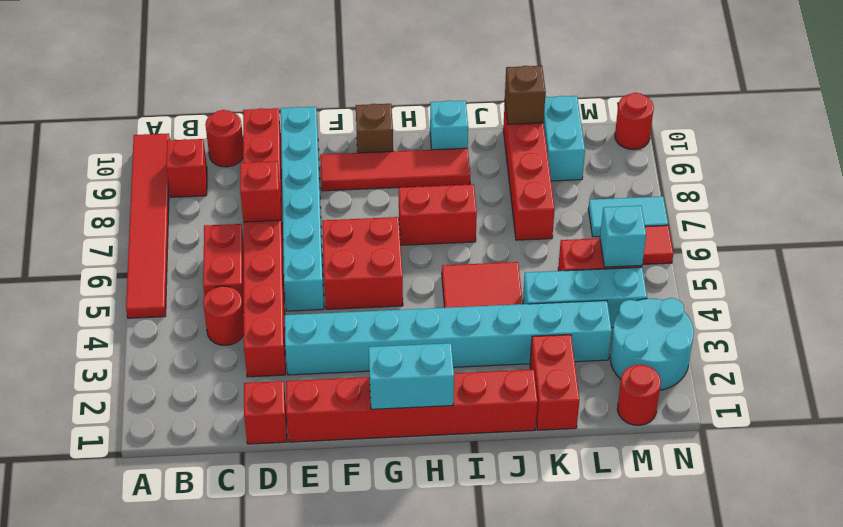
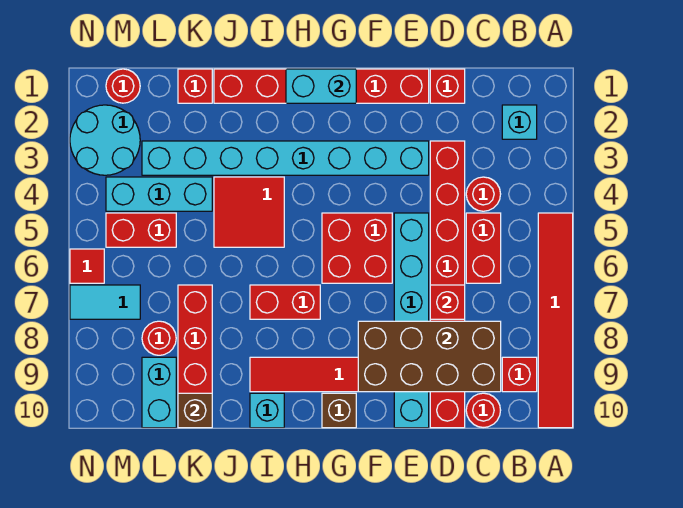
none -> brown 2x4 brick [358,321,501,392]
red 1x2 brick [530,335,580,430] -> red 1x1 brick [178,69,212,103]
cyan 1x1 brick [600,206,646,267] -> cyan 1x1 brick moved to [502,105,537,139]
red 1x1 round brick [615,93,654,150] -> red 1x1 round brick moved to [142,321,176,355]

